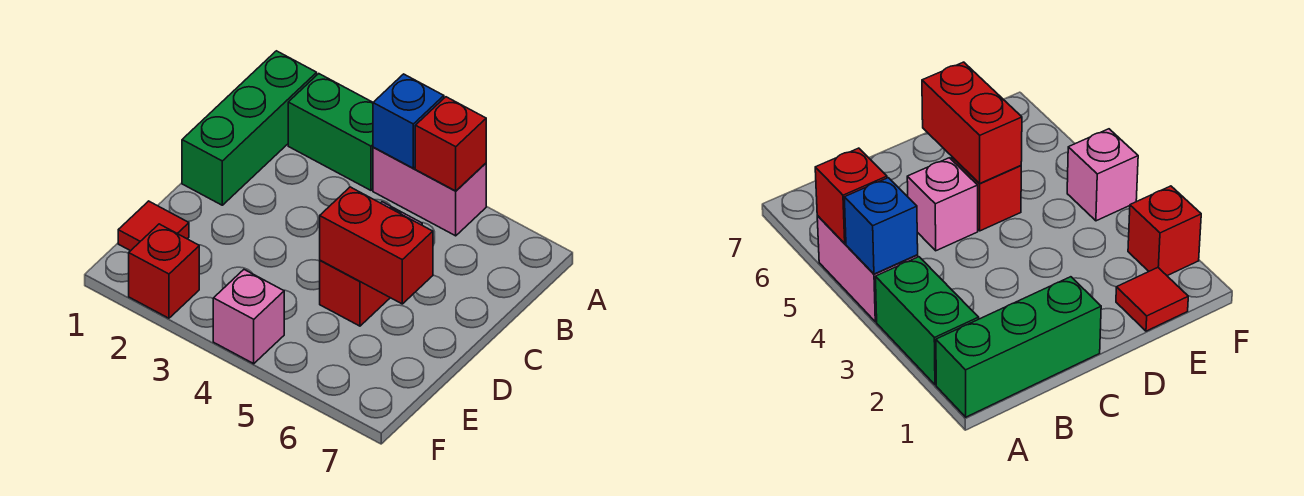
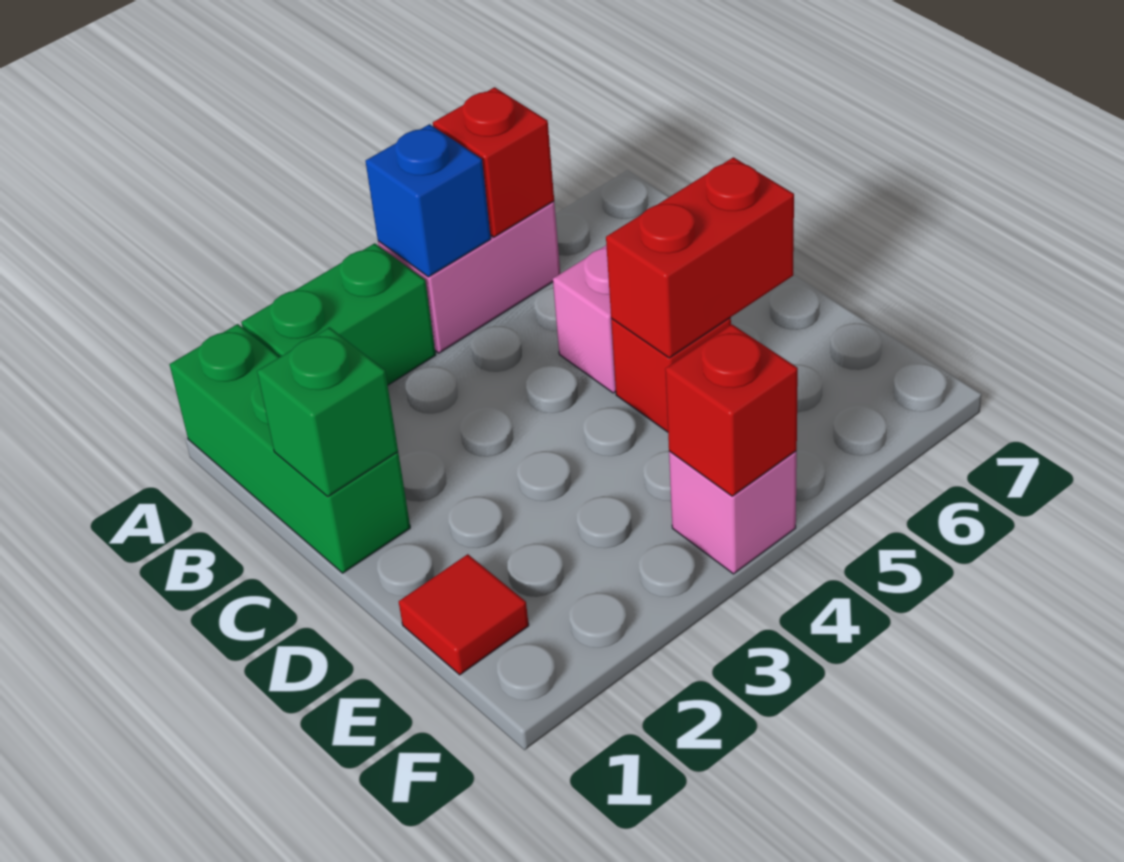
none -> green 1x1 brick [257,327,398,497]
red 1x1 brick [129,224,199,318] -> red 1x1 brick moved to [665,324,798,496]

